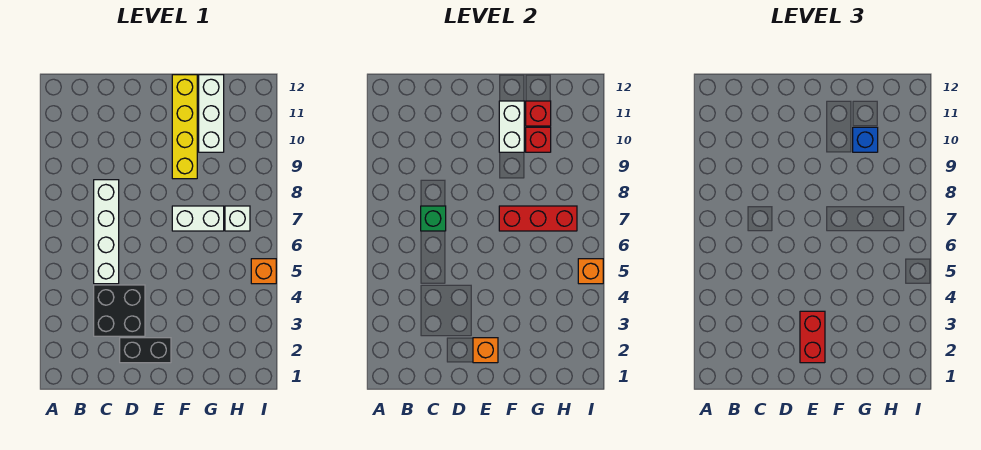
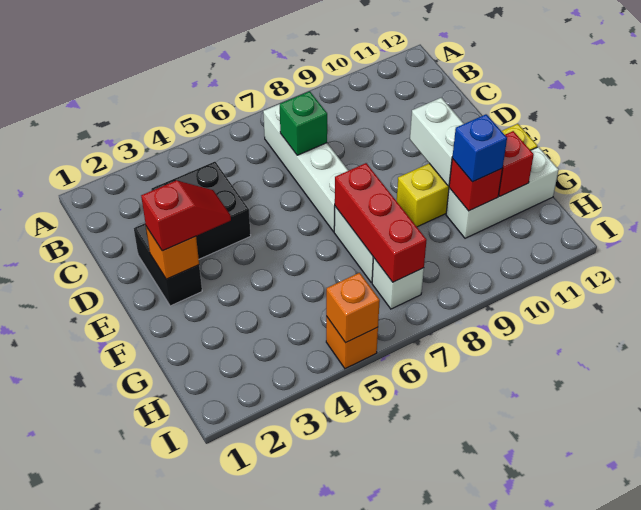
white 1x4 brick [94,180,119,284] -> white 1x4 brick turned to [263,104,348,232]
red 1x2 brick [800,311,825,363] -> red 1x2 slope [141,180,231,251]
white 1x2 brick [499,101,524,152] -> white 1x2 brick turned to [410,97,464,186]

